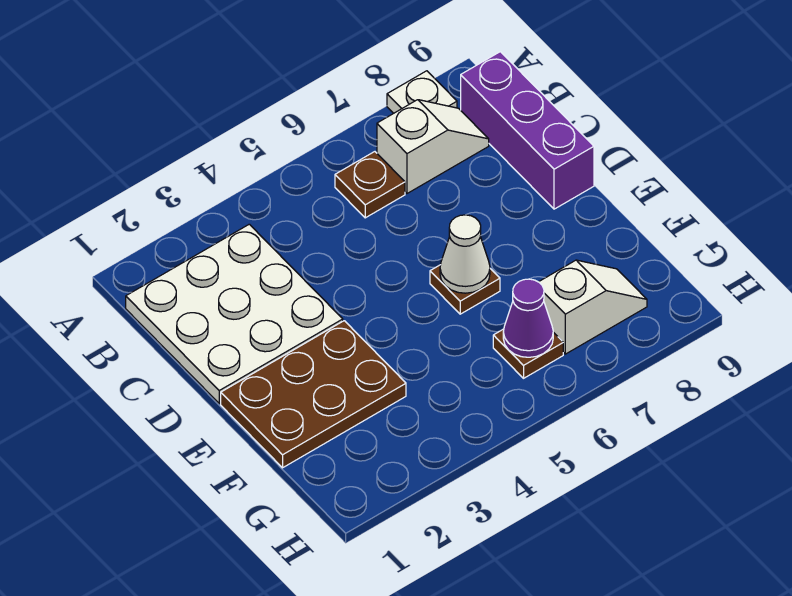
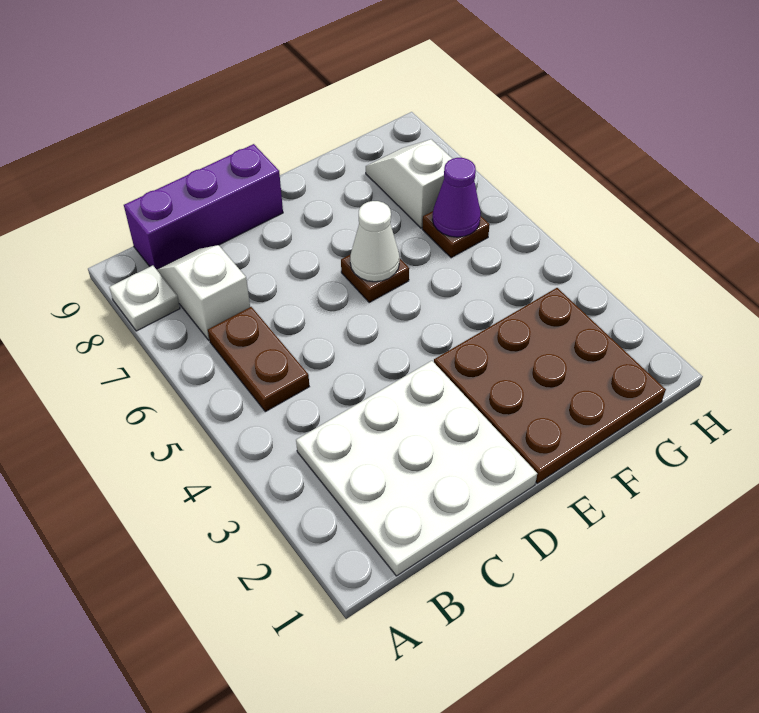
brown 1x1 plate [335,152,405,218] -> brown 1x2 plate [208,307,309,412]
brown 2x3 plate [221,321,406,468] -> brown 3x3 plate [434,288,666,483]

